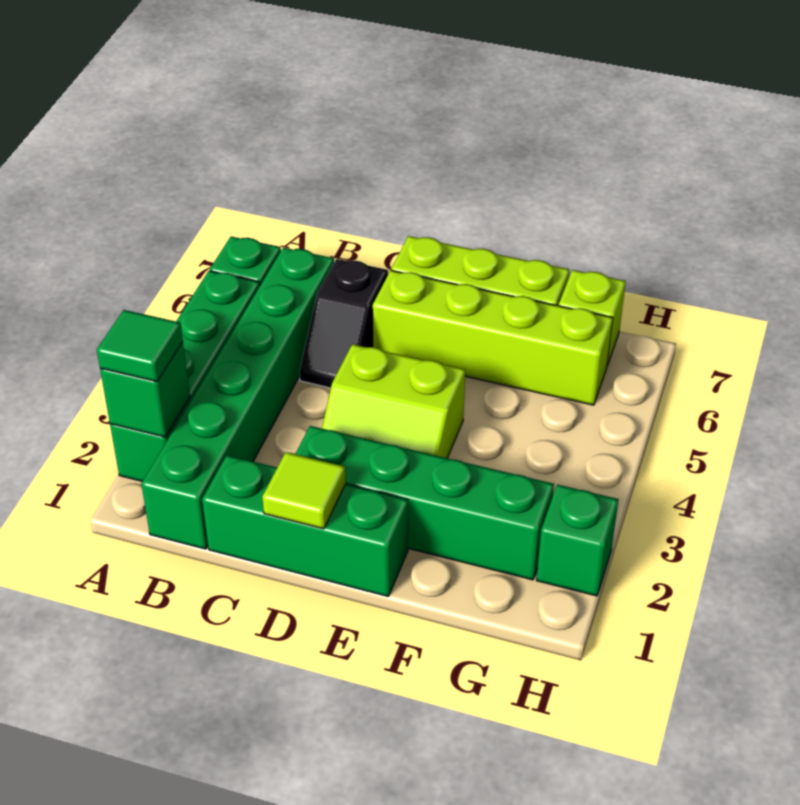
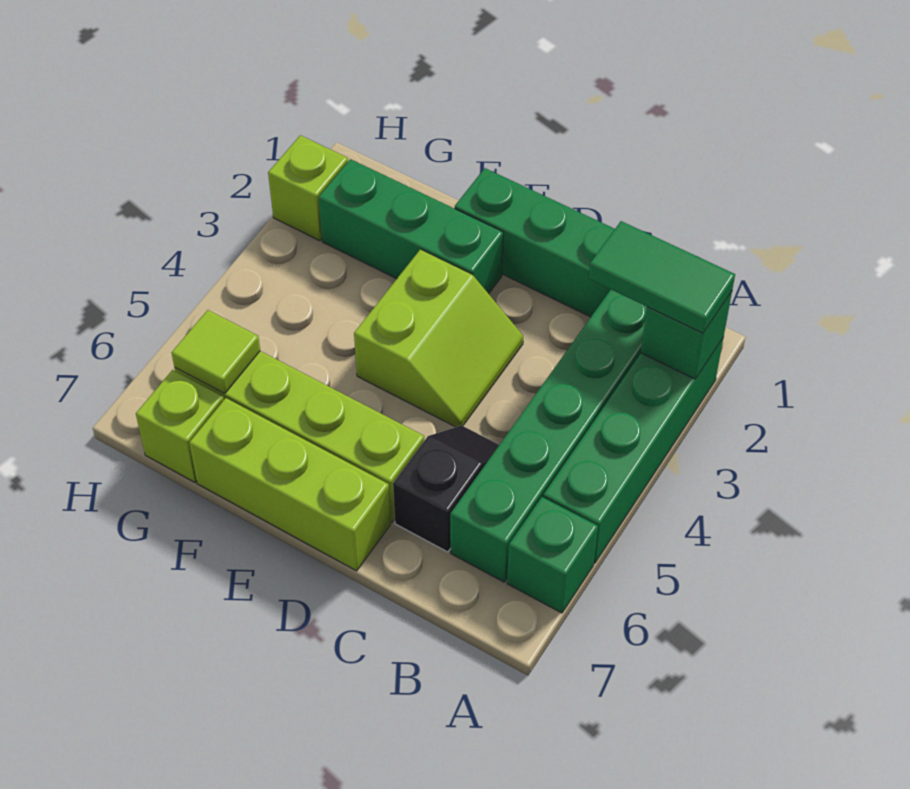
green 1x1 tile [97,310,183,382] -> green 1x2 tile [589,221,735,333]
lime 1x1 tile [262,452,346,529] -> lime 1x1 tile moved to [172,310,260,394]
green 1x4 brick [296,426,554,580] -> green 1x3 brick [319,159,503,294]
lime 2x2 slope [322,344,465,458] -> lime 2x2 slope turned to [354,249,523,427]
green 1x1 brick [536,485,619,596] -> lime 1x1 brick [268,135,348,241]

